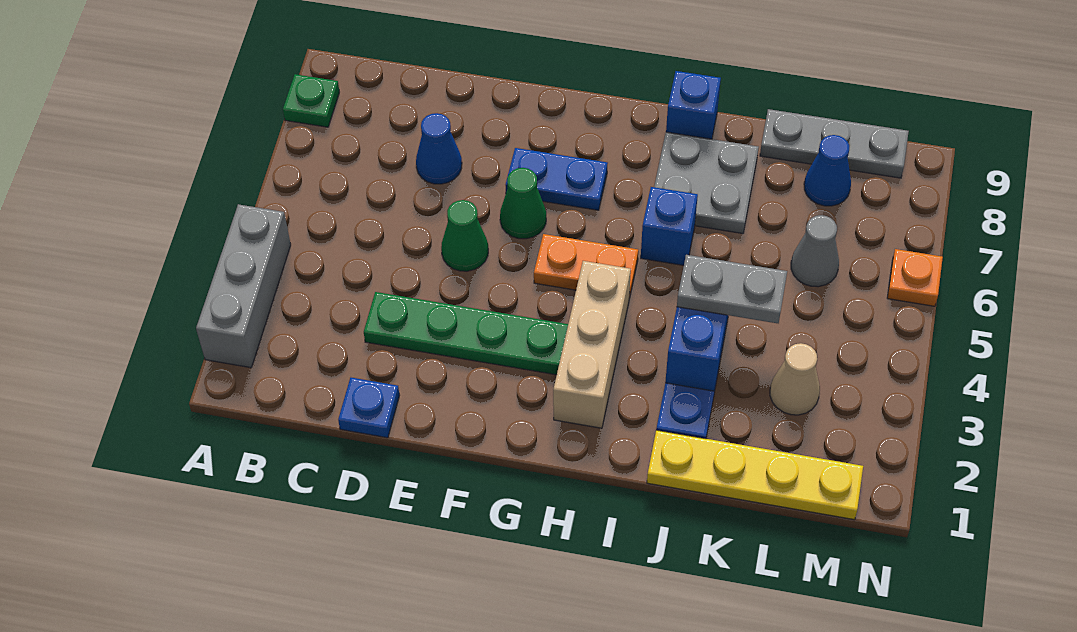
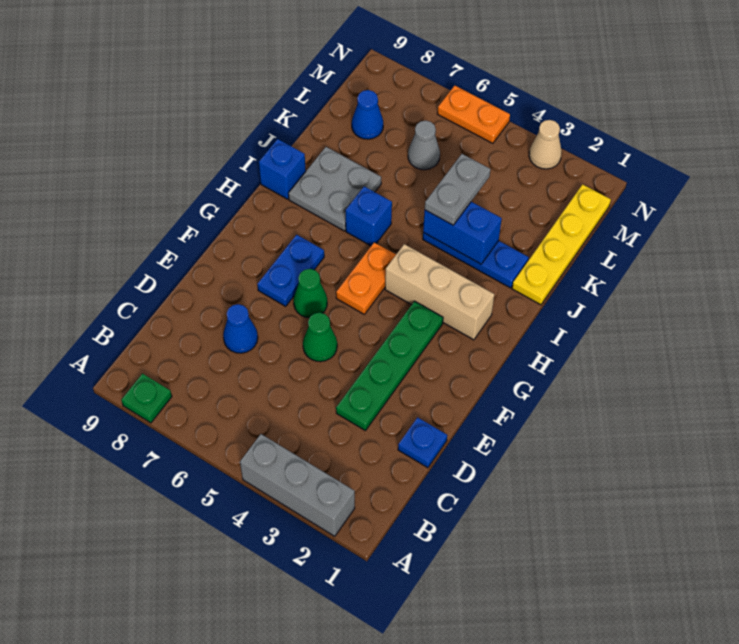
grey 1x3 plate [760,109,909,178] -> none
tan 1x1 cone [770,343,820,415] -> tan 1x1 cone moved to [529,120,562,169]
orange 1x1 plate [887,249,943,306] -> orange 1x2 plate [438,86,510,143]

